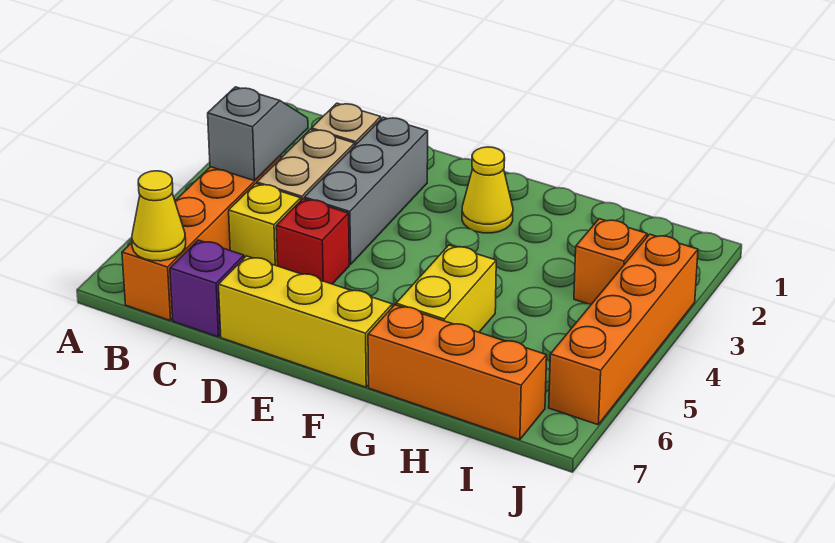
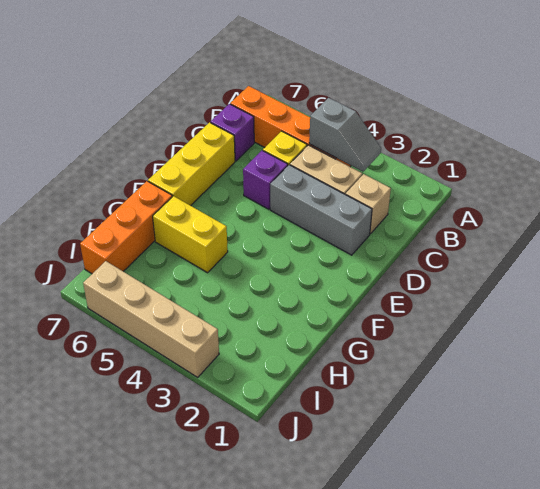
yellow 1x1 cone [132,171,186,261] -> none
red 1x1 brick [276,199,349,284] -> purple 1x1 brick [243,150,288,209]
yellow 1x1 cone [462,147,513,233] -> none
orange 1x1 brick [574,219,647,304] -> none
orange 1x4 brick [549,234,698,425] -> tan 1x4 brick [83,261,219,377]

